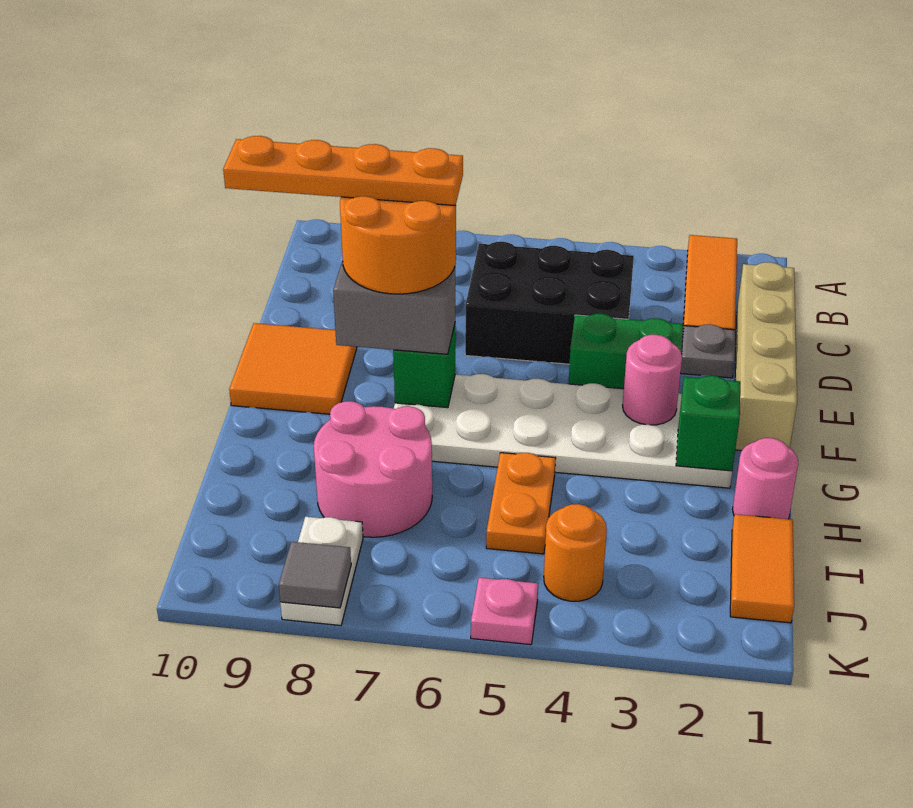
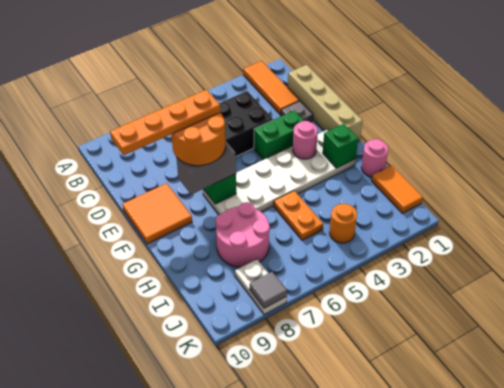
pink 1x1 plate [471,578,538,645] -> none

